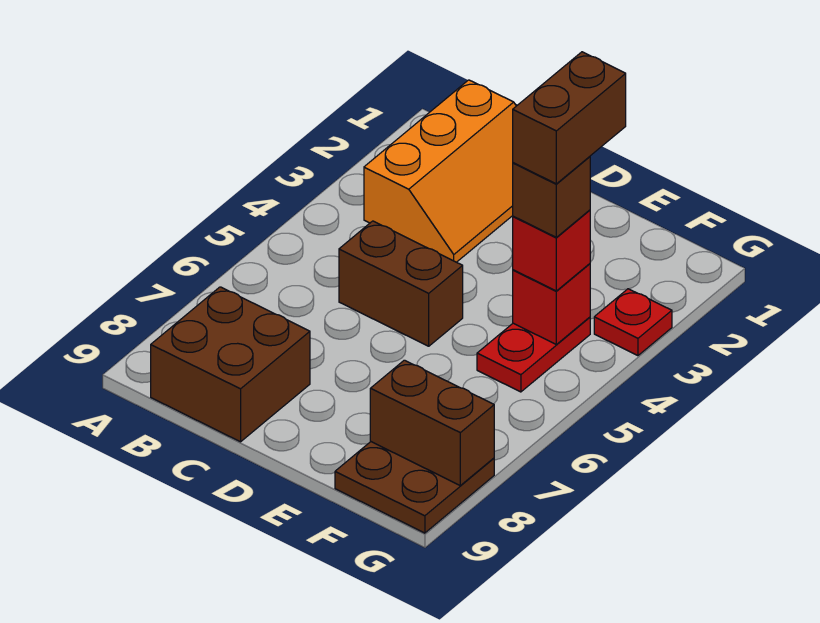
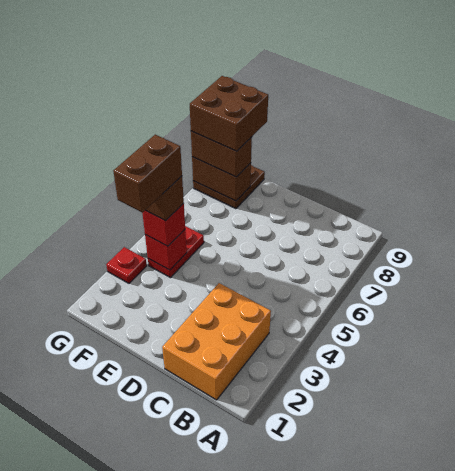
orange 2x3 slope [364,80,516,262] -> orange 2x3 brick [162,283,271,400]
brown 2x2 brick [151,287,310,442] -> brown 2x2 brick moved to [190,76,268,151]
brown 1x2 brick [339,221,463,346] -> brown 1x2 brick moved to [191,131,252,177]

